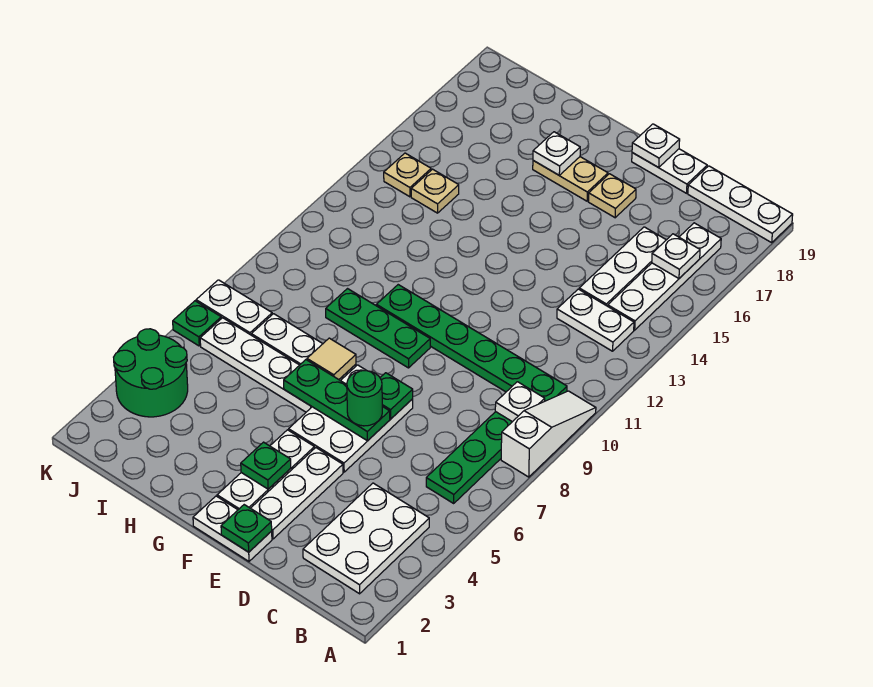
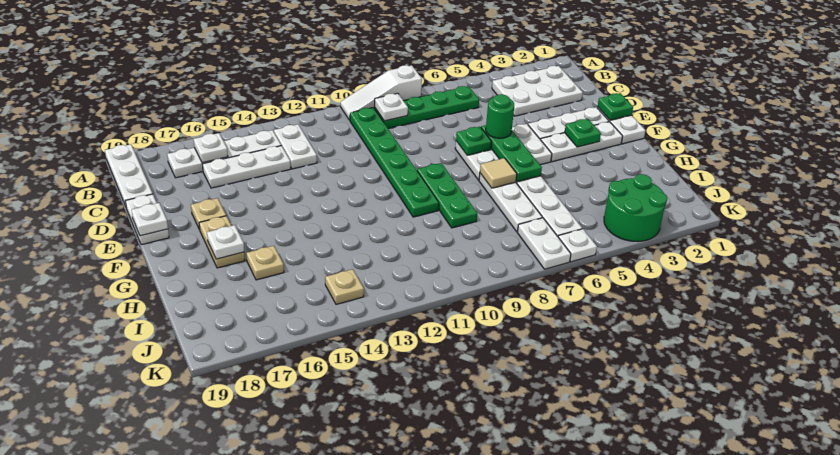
tan 1x1 plate [411,169,459,213] -> tan 1x1 plate moved to [246,246,284,280]
green 1x1 plate [173,301,221,346] -> white 1x1 plate [558,229,597,262]

